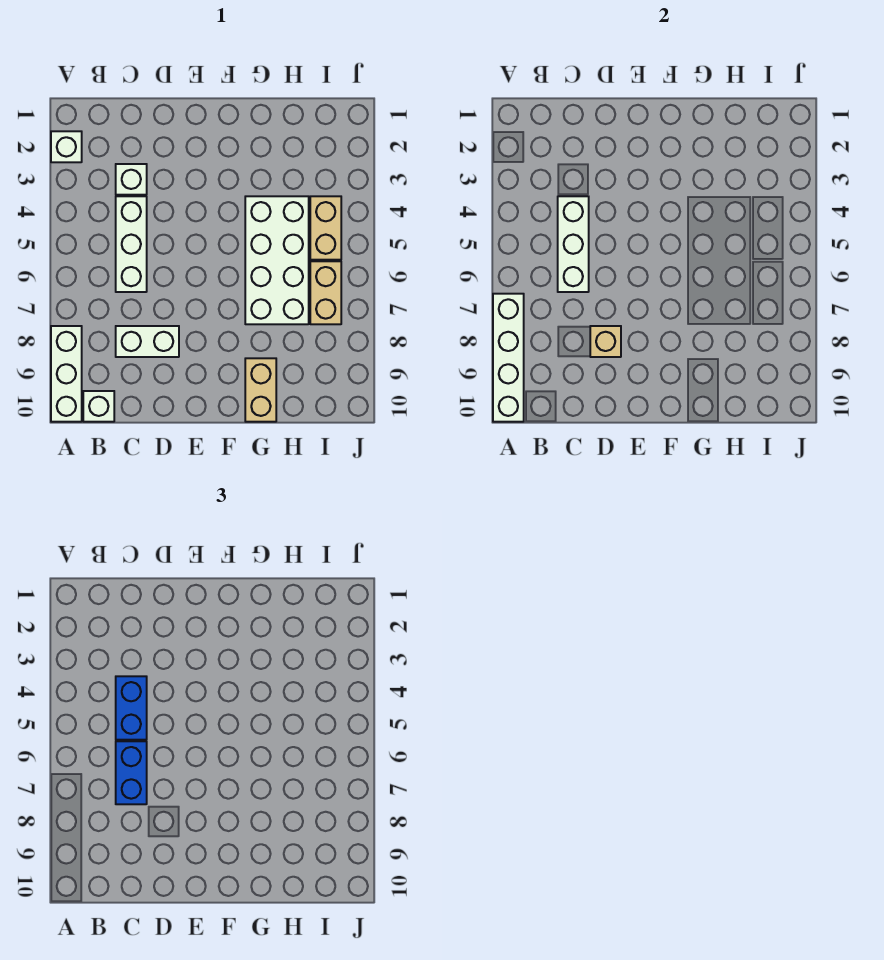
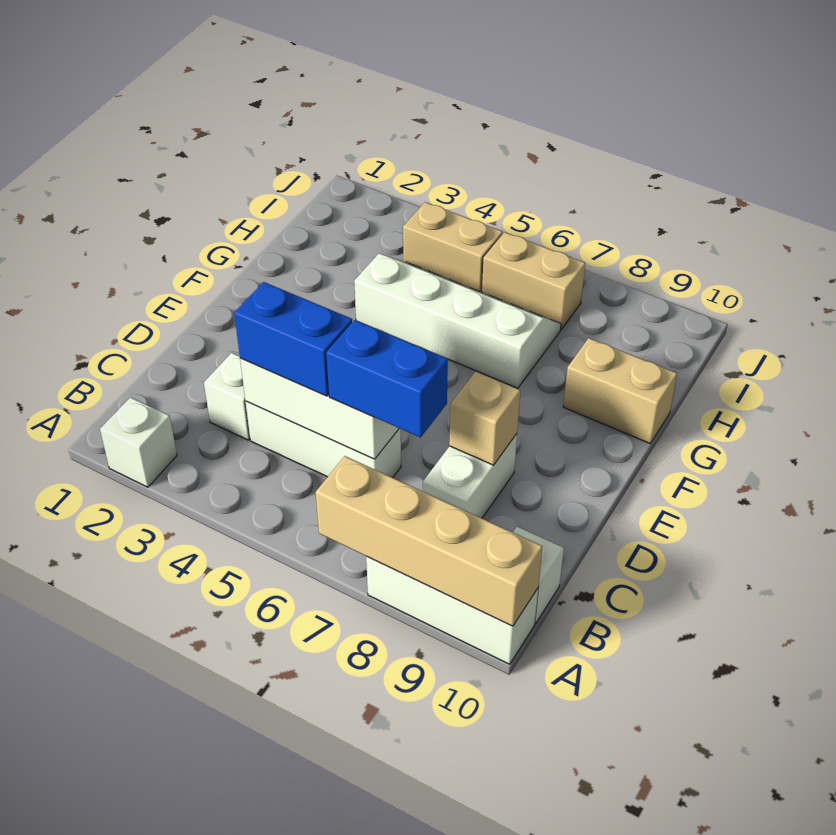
white 1x4 brick [493,294,524,422] -> tan 1x4 brick [316,456,543,626]
white 2x4 brick [245,196,309,324] -> white 2x4 slope [354,254,561,388]

